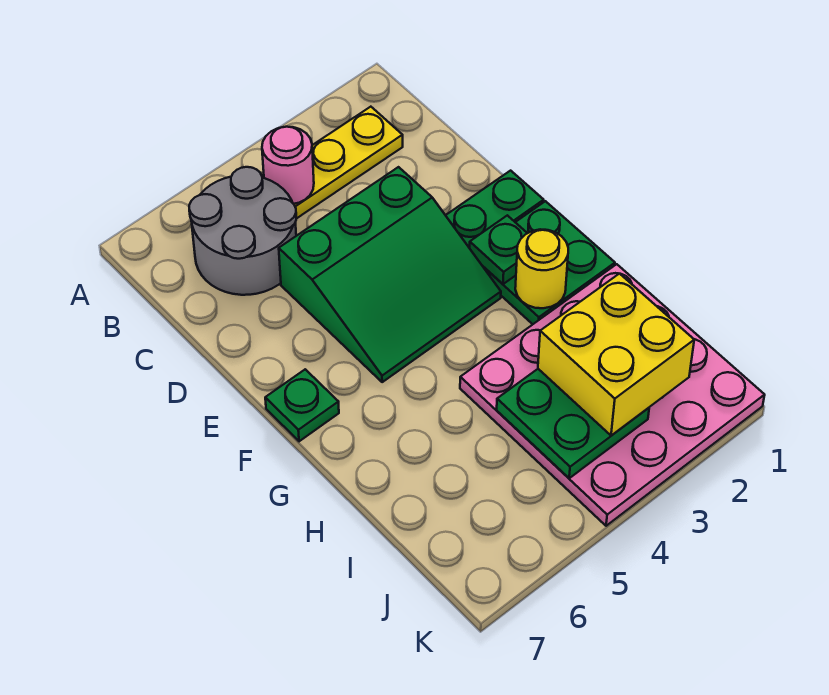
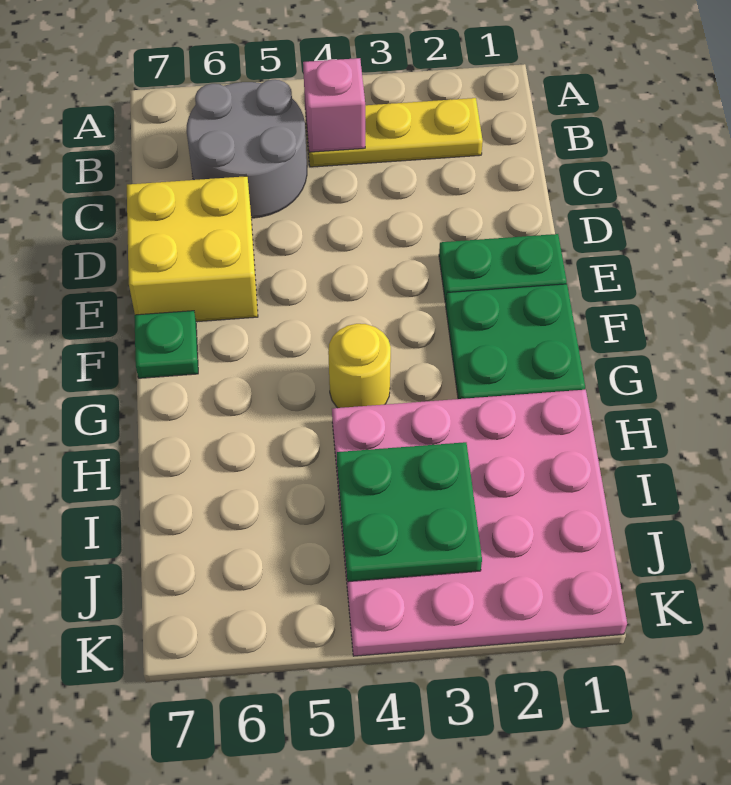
pink 1x1 round brick [262,127,314,204] -> pink 1x1 brick [303,58,365,152]
green 3x3 slope [279,167,501,382] -> none
green 1x1 plate [470,215,527,284] -> none
yellow 1x1 round brick [515,229,568,308] -> yellow 1x1 round brick moved to [328,324,391,408]
yellow 2x2 brick [538,274,694,436] -> yellow 2x2 brick moved to [127,176,258,322]

